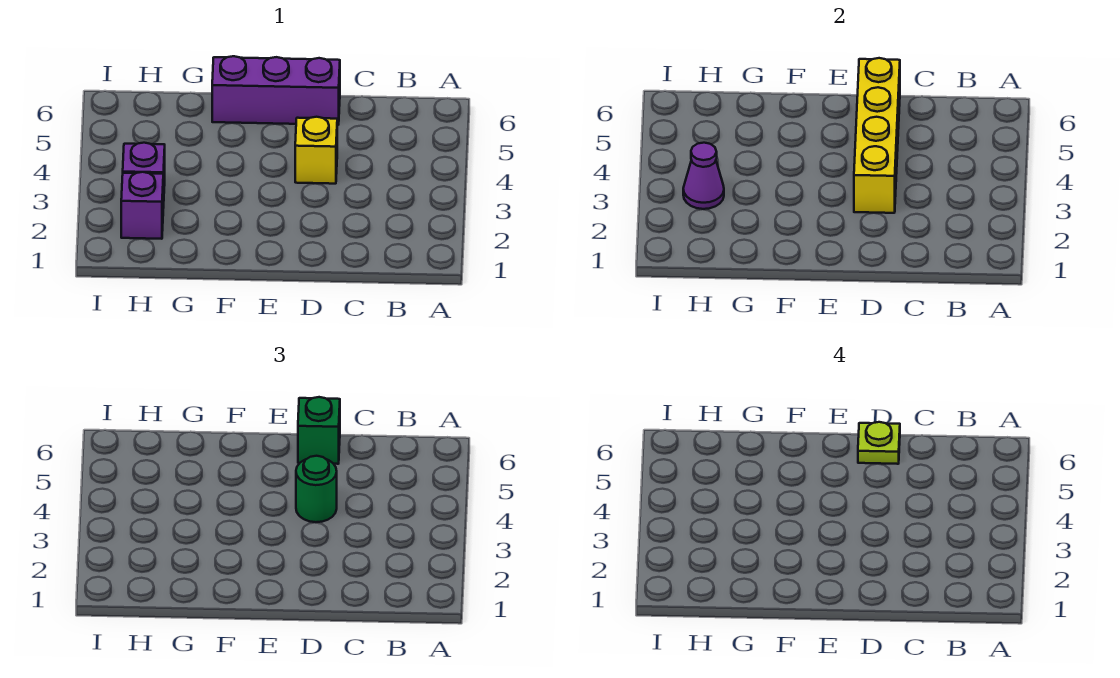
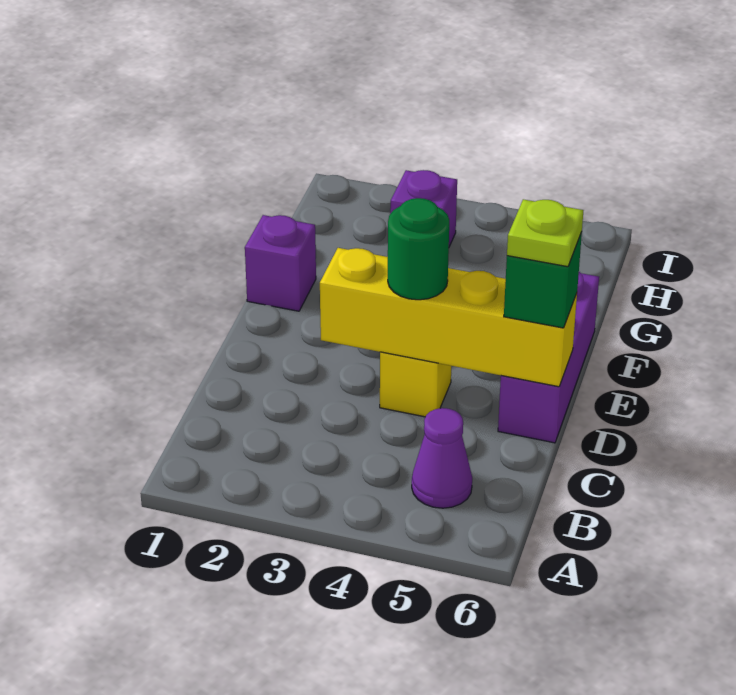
purple 1x1 brick [121,172,163,239] -> purple 1x1 brick moved to [245,215,316,311]
purple 1x1 cone [683,143,724,209] -> purple 1x1 cone moved to [412,408,472,508]

